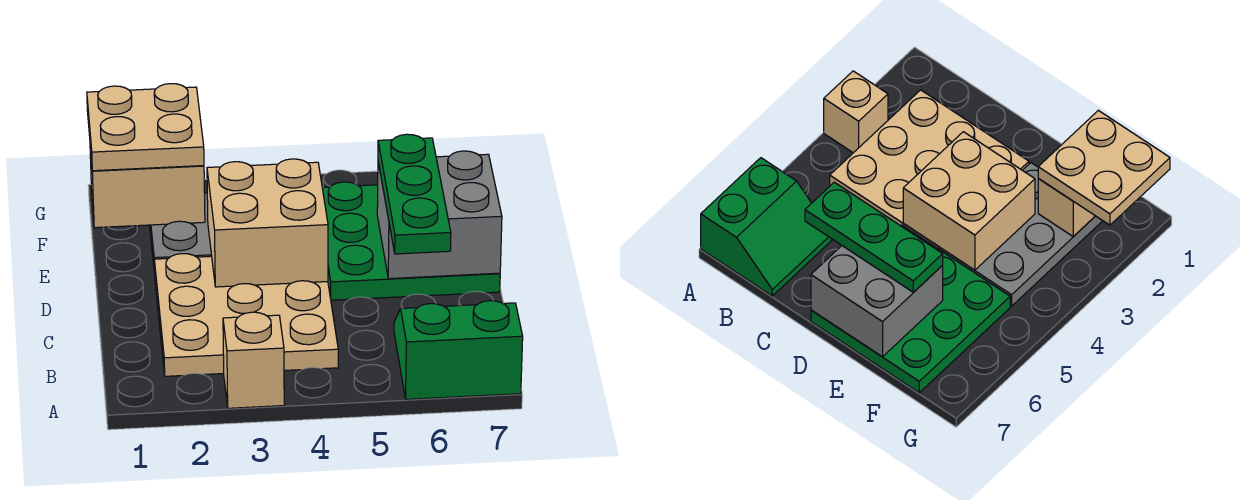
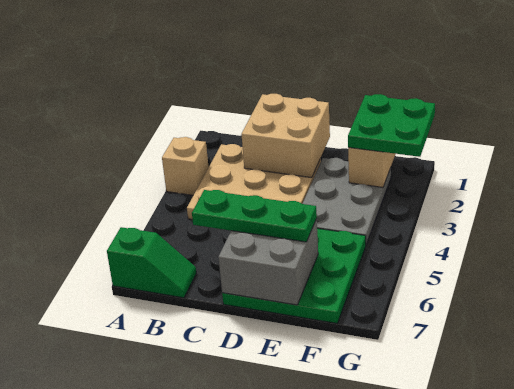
green 2x2 slope [394,301,523,399] -> green 1x2 slope [107,227,196,298]
tan 2x2 brick [207,159,328,287] -> tan 2x2 brick moved to [241,94,330,178]
tan 2x2 plate [87,84,204,171] -> green 2x2 plate [348,94,435,157]

